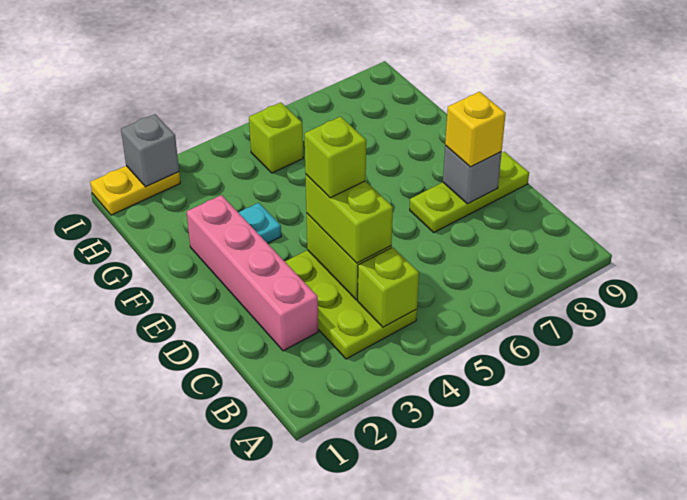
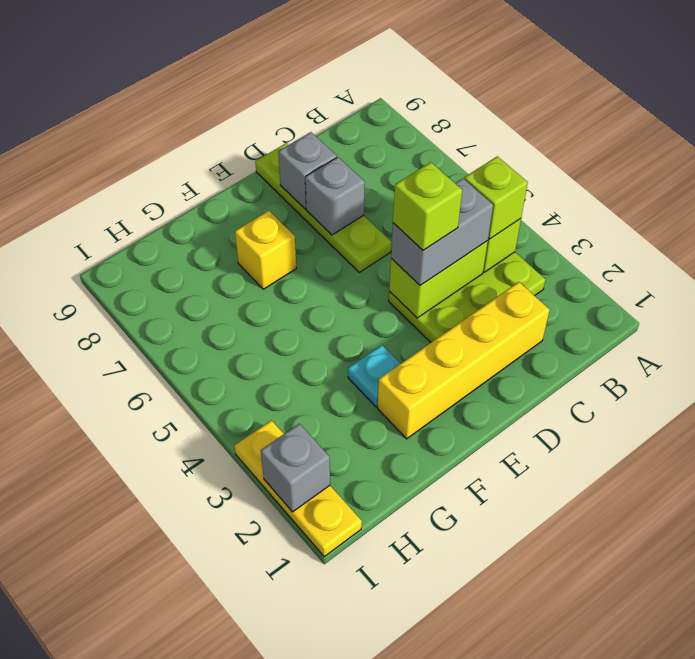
pink 1x4 brick [187,195,318,351] -> yellow 1x4 brick [378,282,550,439]
lime 1x2 brick [306,175,393,263] -> grey 1x2 brick [391,178,493,285]
lime 1x3 plate [410,152,529,232] -> lime 1x4 plate [255,143,391,272]
none -> grey 1x1 brick [305,157,365,235]
yellow 1x1 brick [445,92,506,167] -> yellow 1x1 brick moved to [235,211,296,289]
lime 1x1 brick [249,102,303,173] -> lime 1x1 brick moved to [464,156,528,239]
yellow 1x2 plate [90,166,180,215] -> yellow 1x3 plate [235,420,362,557]

